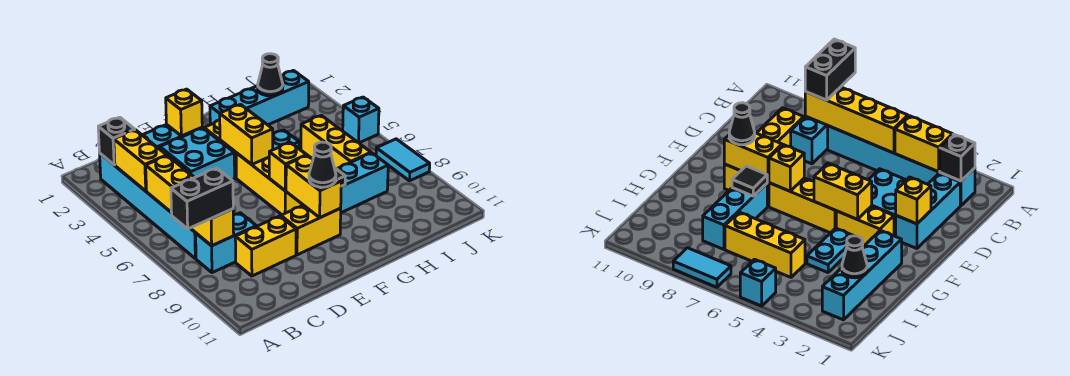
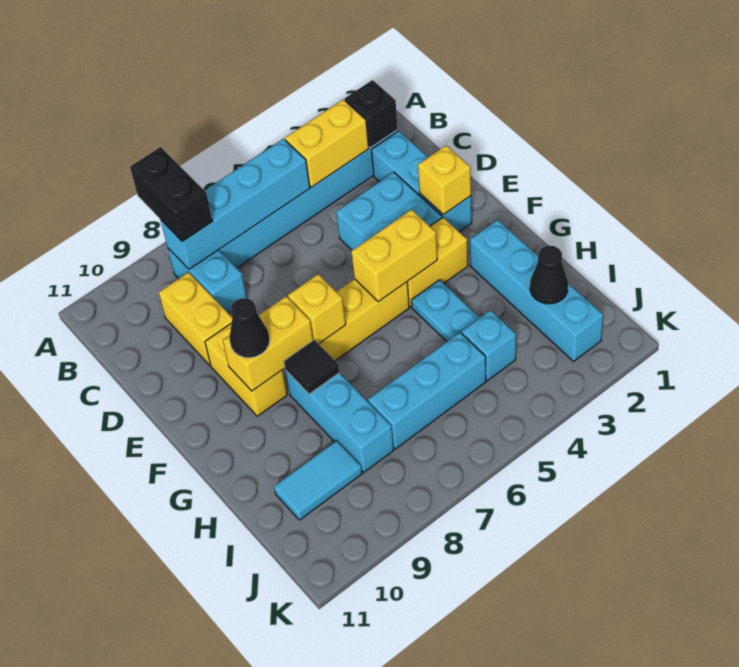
yellow 1x4 brick [146,156,234,246] -> cyan 1x4 brick [161,139,310,269]
yellow 1x3 brick [301,115,371,169] -> cyan 1x3 brick [368,332,486,449]
cyan 1x1 brick [343,97,379,143] -> cyan 1x1 brick moved to [462,310,516,381]
cyan 1x2 tile [376,139,430,181] -> cyan 1x2 tile moved to [274,441,362,520]

